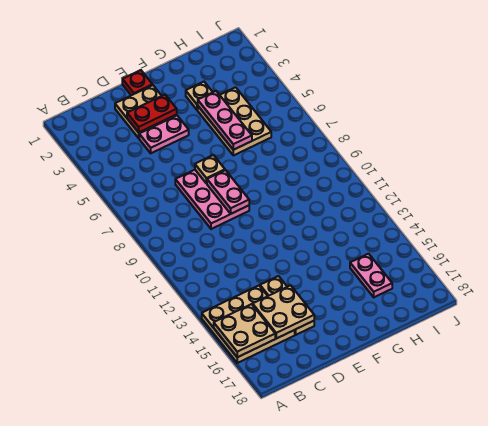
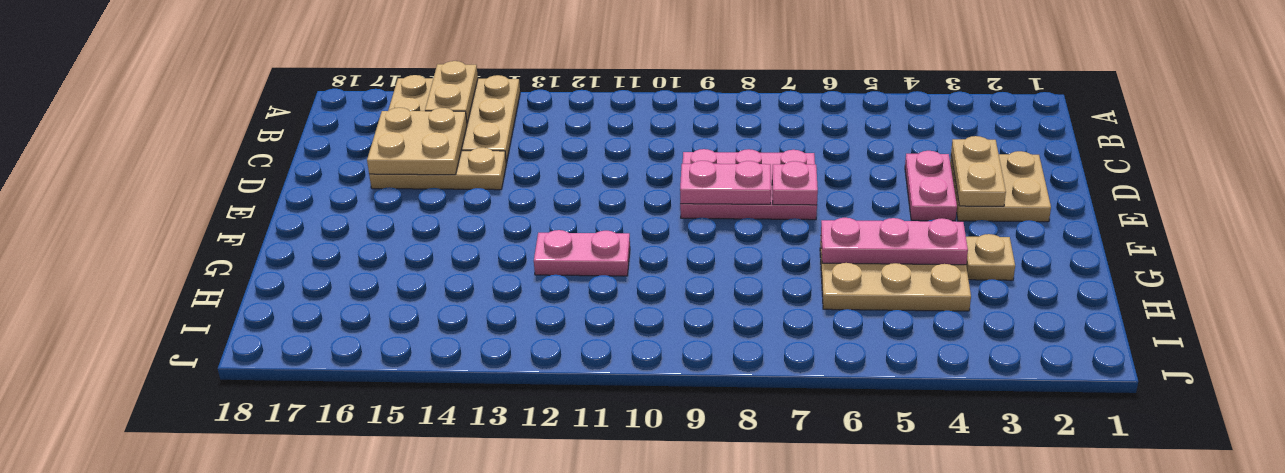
tan 2x2 plate [214,304,275,357] -> tan 1x2 plate [425,61,478,123]
red 1x2 plate [127,95,177,132] -> tan 1x2 plate [951,136,1006,206]
red 1x1 plate [122,70,152,95] -> none
tan 1x1 plate [195,155,225,184] -> pink 1x1 plate [772,161,818,205]
pink 1x2 plate [350,254,392,297] -> pink 1x2 plate moved to [534,230,630,276]

